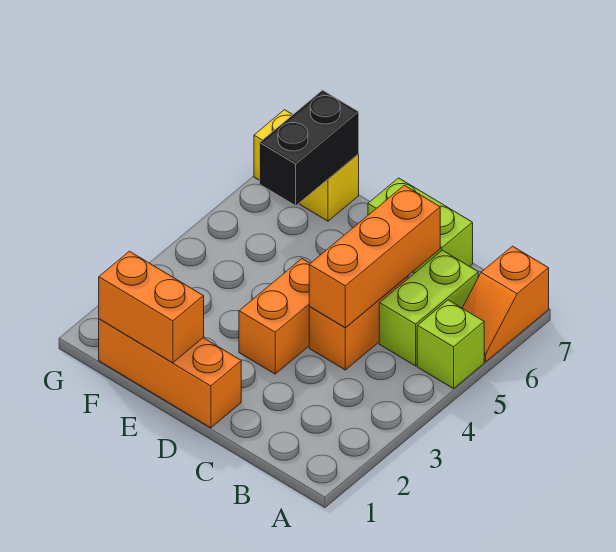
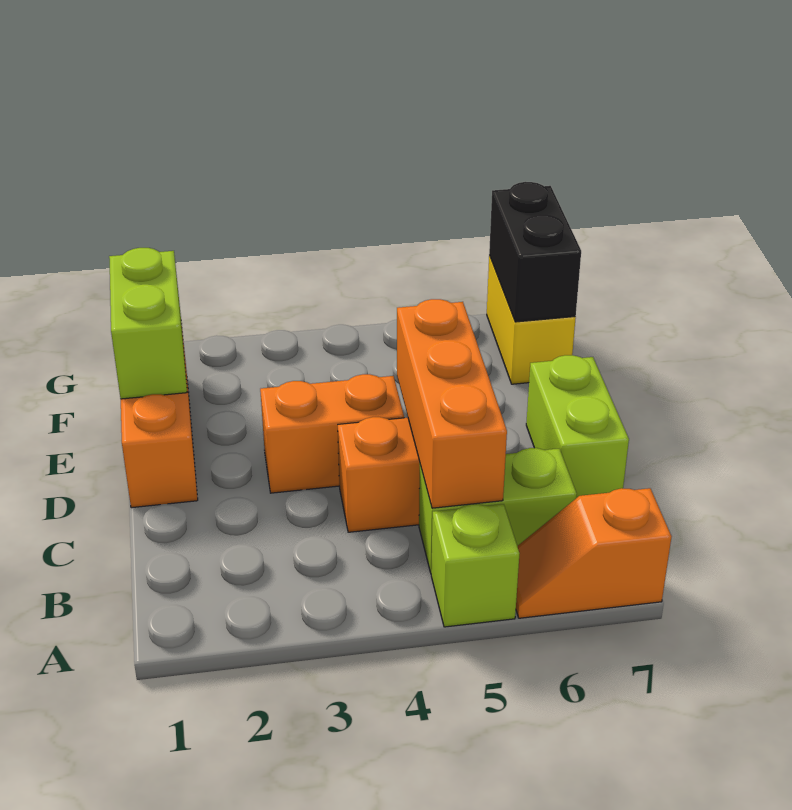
orange 1x3 brick [309,185,440,328] -> orange 1x3 brick turned to [397,299,507,508]
orange 1x2 brick [99,251,204,363] -> lime 1x2 brick [109,248,187,399]
black 1x2 brick [260,90,359,206] -> black 1x2 brick turned to [489,182,581,322]

